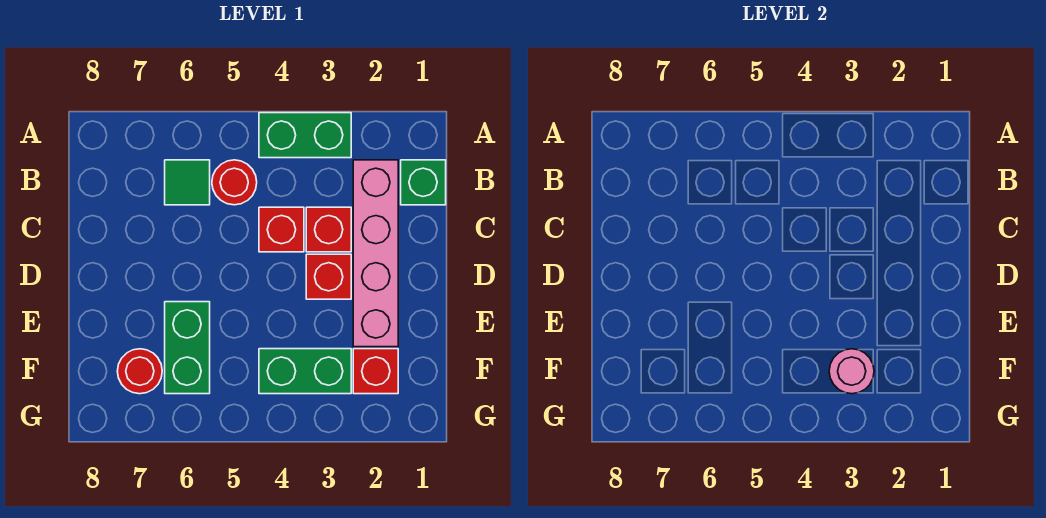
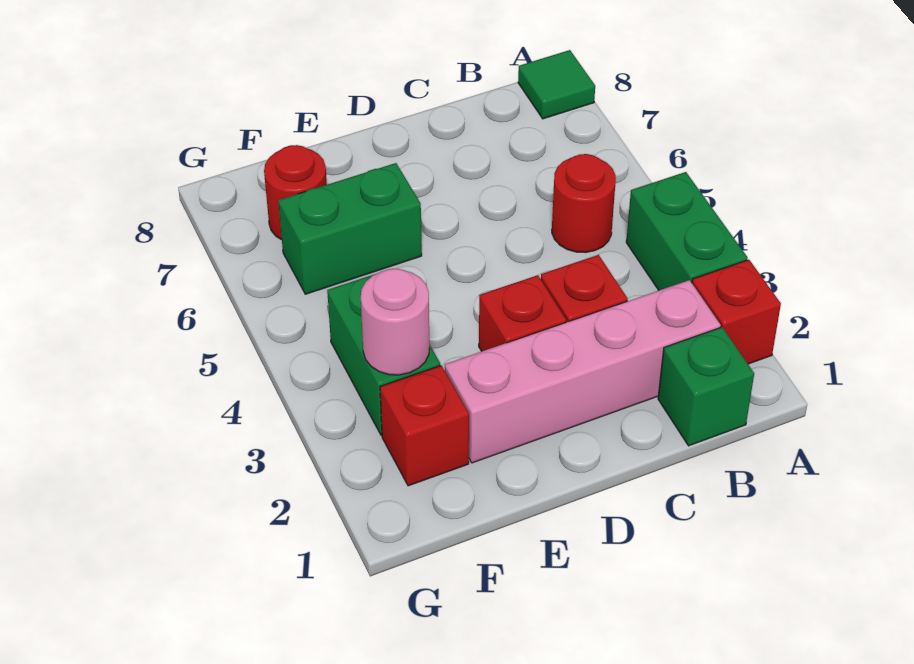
green 1x1 tile [165,160,210,205] -> green 1x1 tile moved to [518,50,595,119]
red 1x1 brick [259,207,304,252] -> red 1x1 brick moved to [692,260,781,364]

